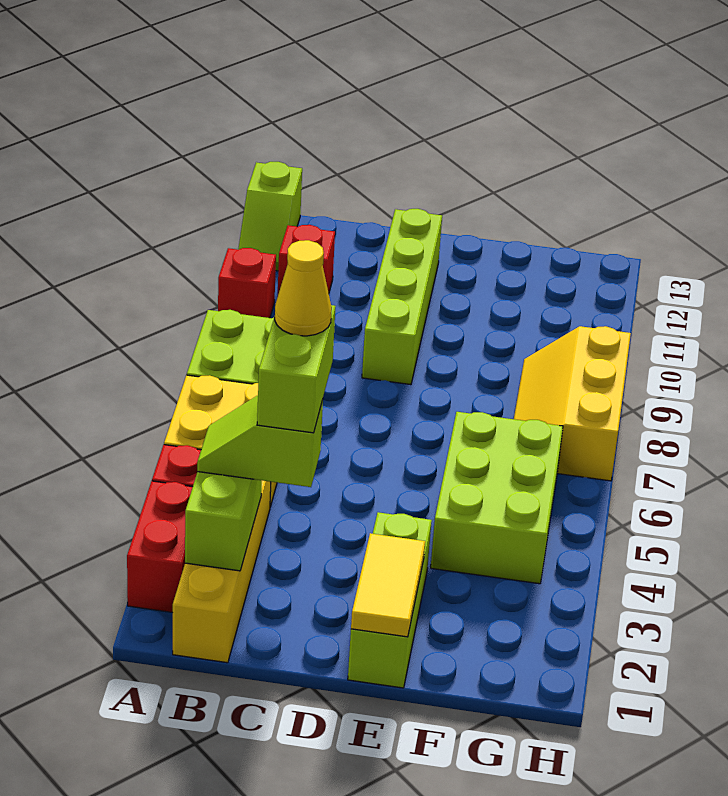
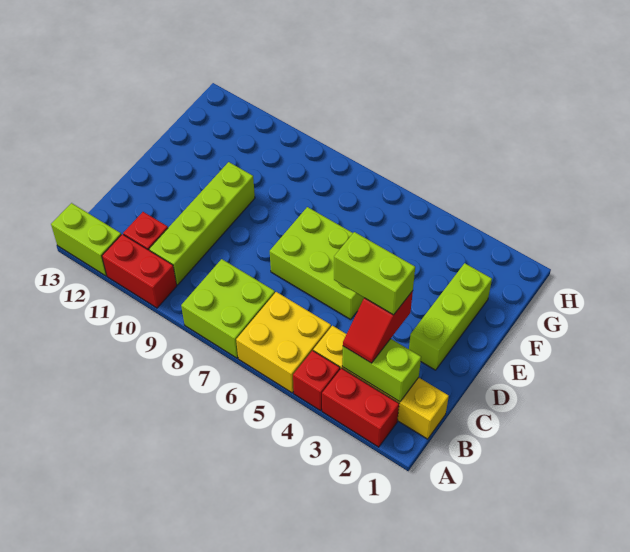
red 1x1 brick [218,248,276,318] -> red 1x2 brick [102,234,177,308]
lime 1x2 slope [238,162,302,271] -> lime 1x2 brick [51,203,121,276]
lime 1x2 slope [197,395,323,487] -> red 1x2 slope [343,291,413,363]
yellow 1x1 cone [275,240,332,336] -> none
lime 1x4 brick [362,209,442,385] -> lime 1x4 brick turned to [149,162,255,285]
lime 1x3 brick [348,512,432,688] -> lime 1x3 brick turned to [409,263,492,370]
yellow 1x2 tile [351,533,425,637] -> none
lime 2x3 brick [431,412,563,584] -> lime 2x3 brick moved to [270,207,364,319]
yellow 2x3 slope [514,326,631,481] -> none

